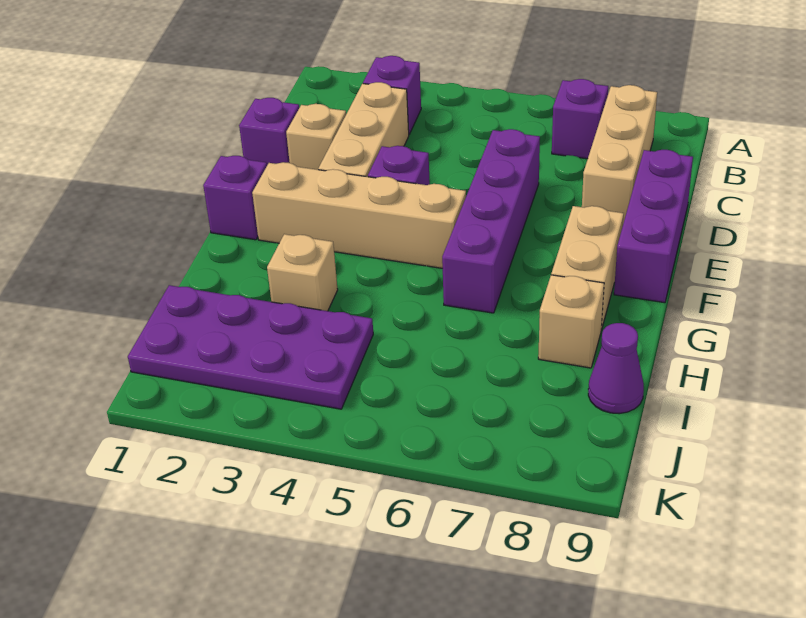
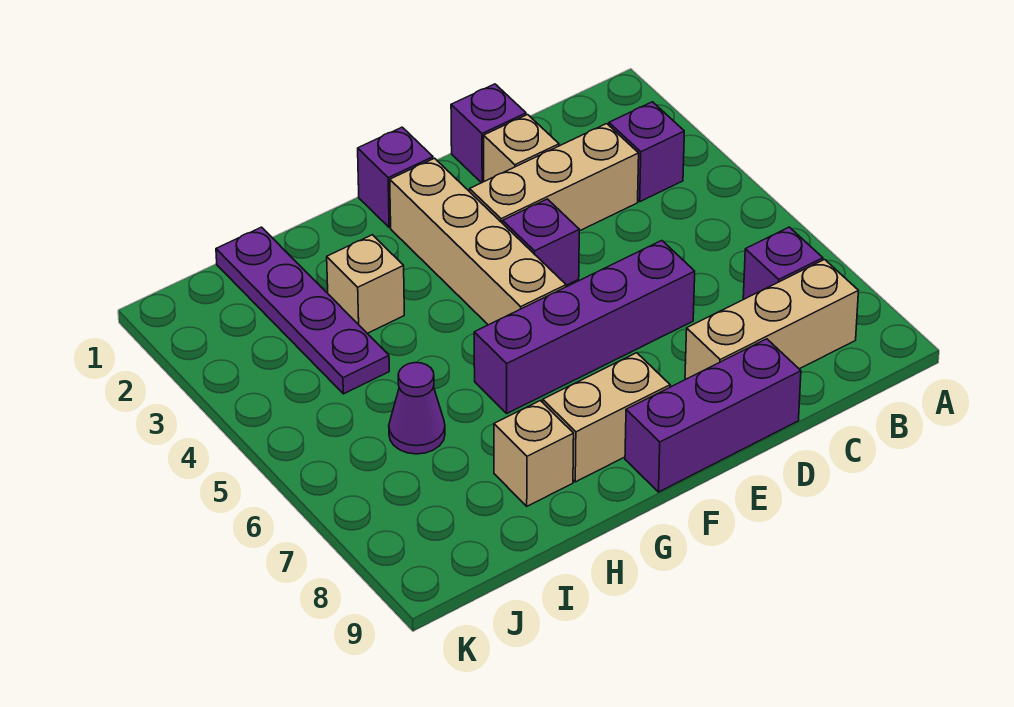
purple 2x4 plate [128,285,373,409] -> purple 1x4 plate [216,227,389,394]
purple 1x1 cone [588,323,644,414] -> purple 1x1 cone moved to [389,363,445,454]

